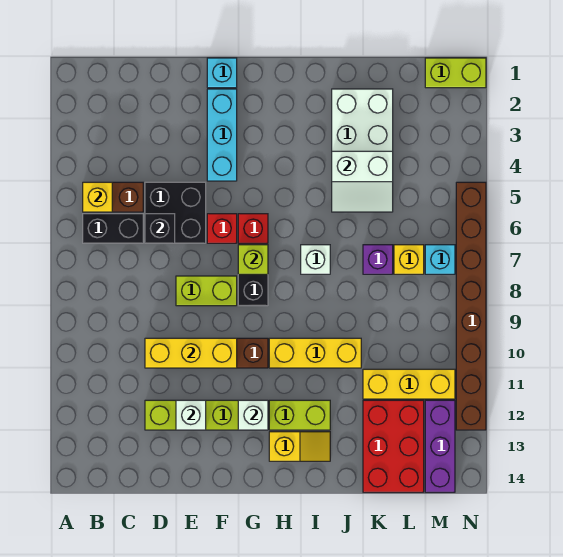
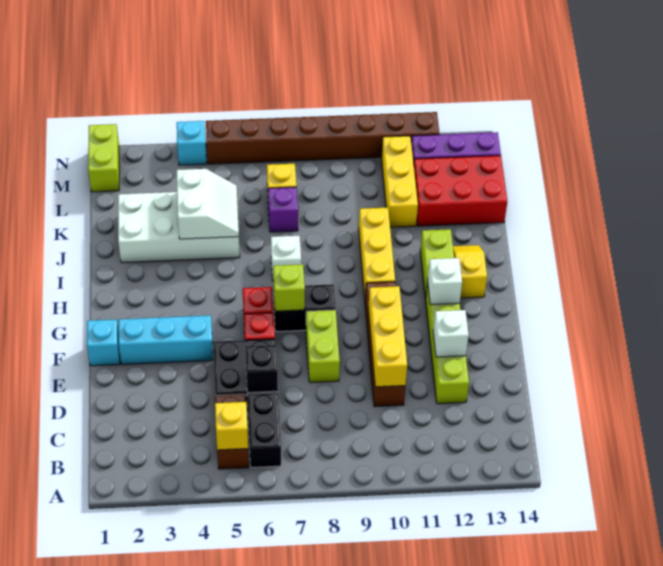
cyan 1x1 brick [425,245,455,274] -> cyan 1x1 brick moved to [177,121,206,165]

